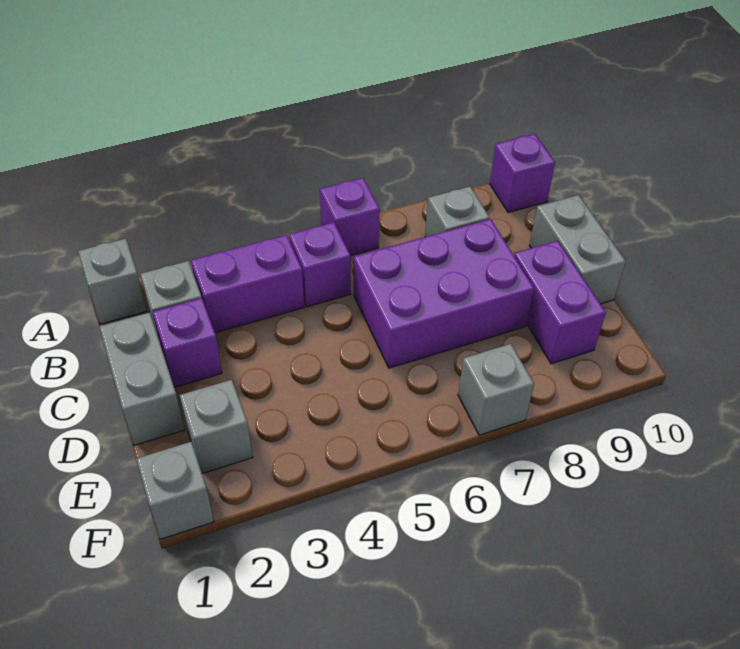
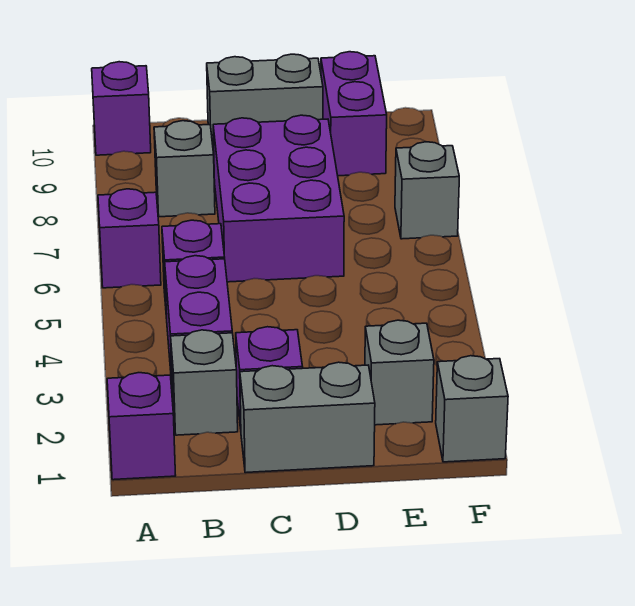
grey 1x1 brick [78,239,146,324] -> purple 1x1 brick [107,373,176,480]
purple 1x2 brick [514,241,606,364] -> purple 1x2 brick turned to [321,52,387,176]

